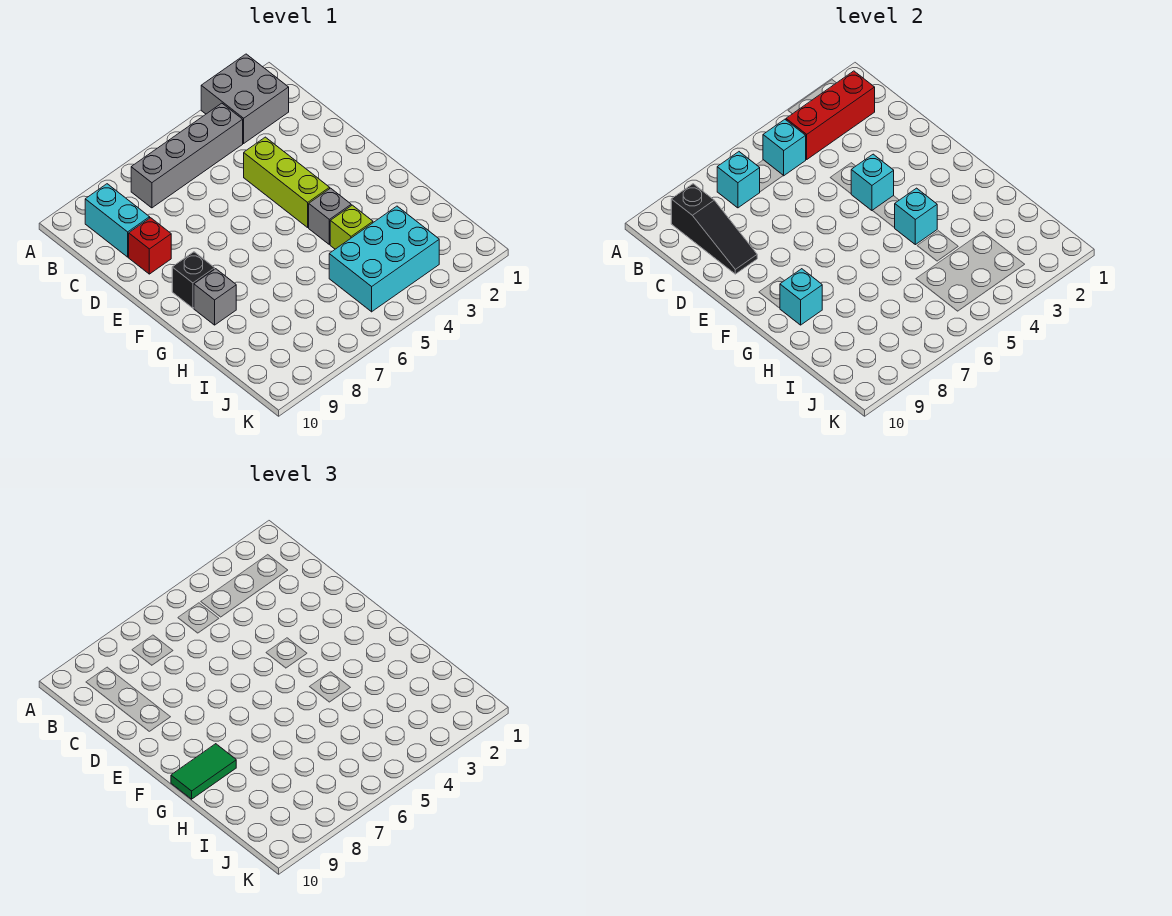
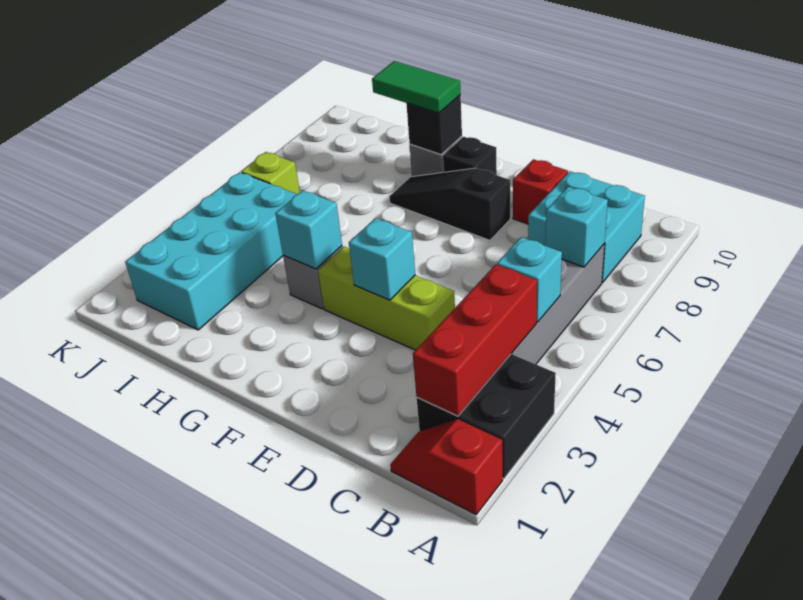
none -> red 1x2 slope [390,419,503,514]
grey 2x2 brick [201,54,289,143] -> black 2x2 brick [417,354,556,478]
cyan 1x2 brick [85,184,150,257] -> cyan 2x2 brick [528,171,645,282]
black 1x3 slope [671,184,757,274] -> black 1x3 slope moved to [389,168,510,240]
cyan 1x1 brick [780,269,822,325] -> black 1x1 brick [406,95,462,155]
green 1x2 tile [171,744,236,799] -> green 1x2 tile turned to [372,61,461,113]
lime 1x1 brick [330,205,373,249] -> lime 1x1 brick moved to [241,152,300,194]
cyan 2x3 brick [329,206,439,312] -> cyan 2x4 brick [125,172,297,330]

